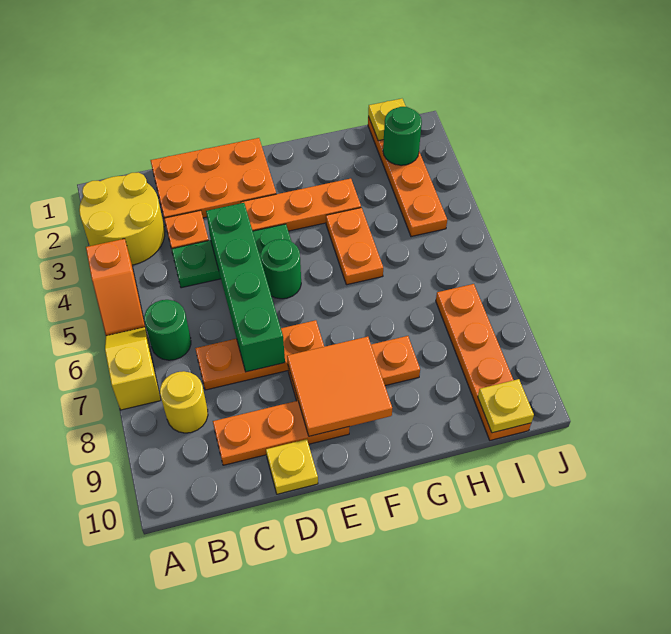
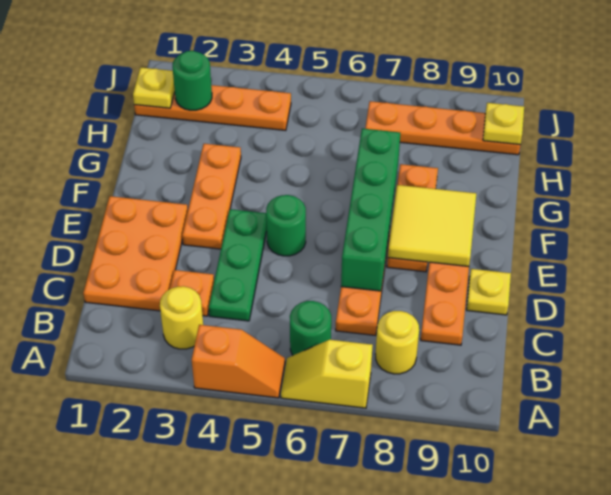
yellow 2x2 round brick [79,173,165,265] -> yellow 1x1 round brick [160,286,203,349]
green 1x4 brick [206,203,285,372] -> green 1x4 brick turned to [341,129,401,291]
orange 2x2 tile [287,337,392,436] -> yellow 2x2 tile [388,185,476,267]
orange 1x2 plate [326,208,383,285] -> none

